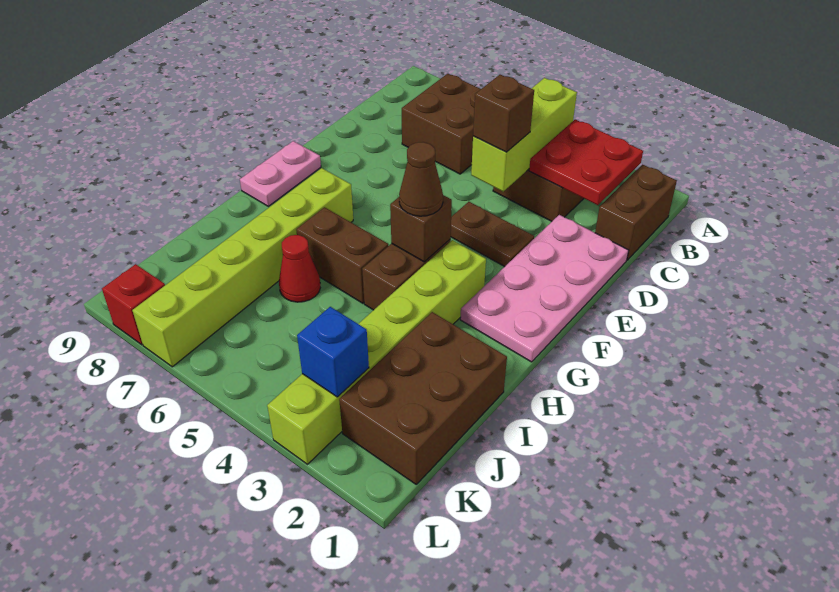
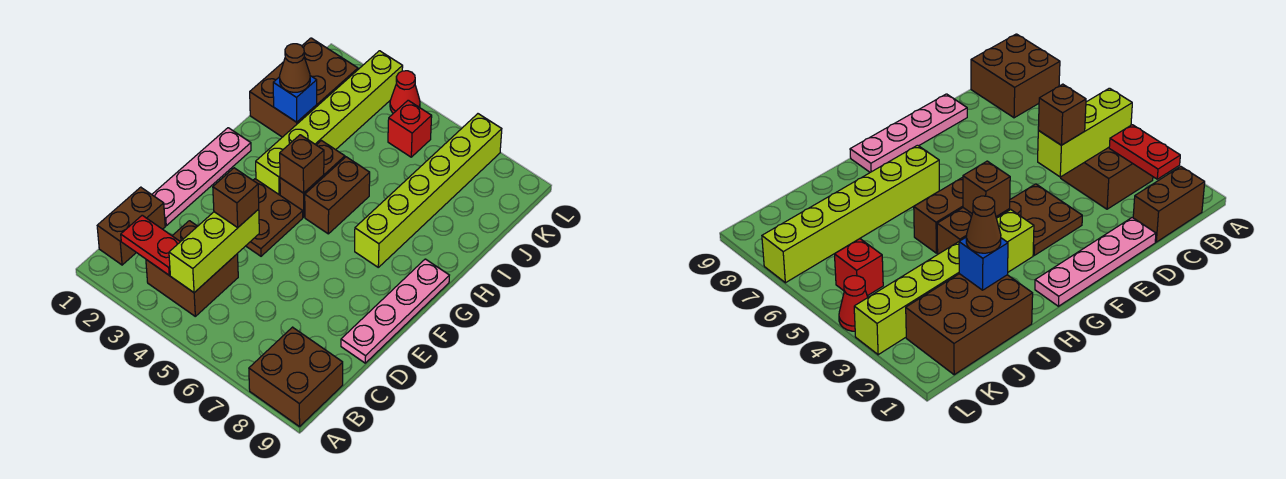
red 2x2 plate [529,120,643,205] -> red 1x2 plate [121,215,180,275]
brown 2x2 brick [402,74,481,174] -> brown 2x2 brick moved to [249,327,343,427]
pink 2x4 plate [460,215,629,362] -> pink 1x4 plate [152,128,251,226]
brown 1x2 plate [451,202,534,267] -> brown 2x2 plate [246,179,303,256]
pink 1x2 plate [240,141,321,206] -> pink 1x4 plate [341,259,449,363]
brown 1x1 cone [399,142,443,216] -> brown 1x1 cone moved to [280,44,310,92]
brown 1x2 brick [296,207,388,303] -> brown 1x2 brick turned to [305,157,370,234]
red 1x1 cone [279,235,320,302] -> red 1x1 cone moved to [390,71,420,113]
blue 1x1 brick [297,307,369,397] -> blue 1x1 brick moved to [273,76,317,122]
red 1x1 brick [102,264,165,345] -> red 1x1 brick moved to [388,100,432,157]

